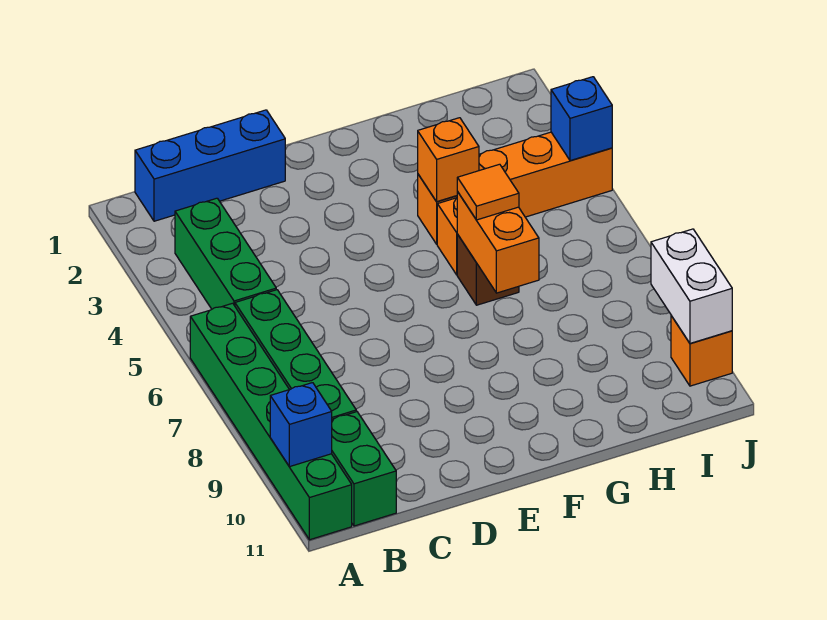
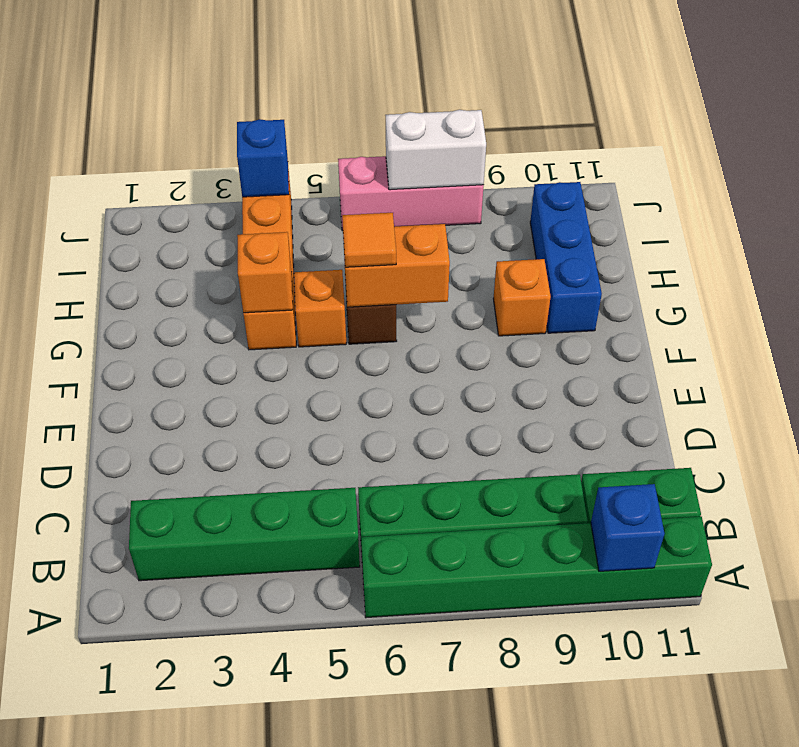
blue 1x3 brick [135,110,285,221] -> blue 1x3 brick moved to [530,182,602,333]
green 1x3 brick [175,198,276,309] -> green 1x4 brick [129,488,360,581]
none -> pink 1x3 brick [338,156,484,231]
white 1x2 brick [651,229,732,343] -> white 1x2 brick moved to [386,110,486,190]
orange 1x1 brick [671,316,732,386] -> orange 1x1 brick moved to [493,259,551,336]

